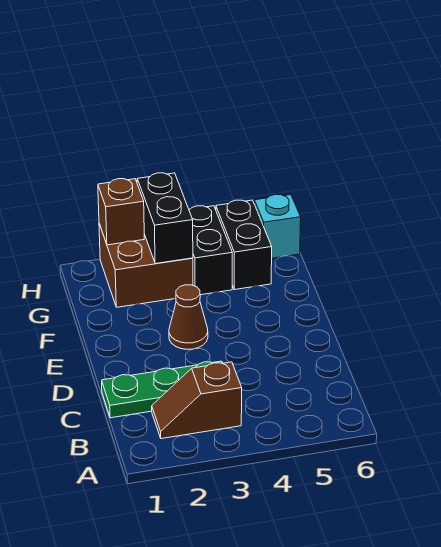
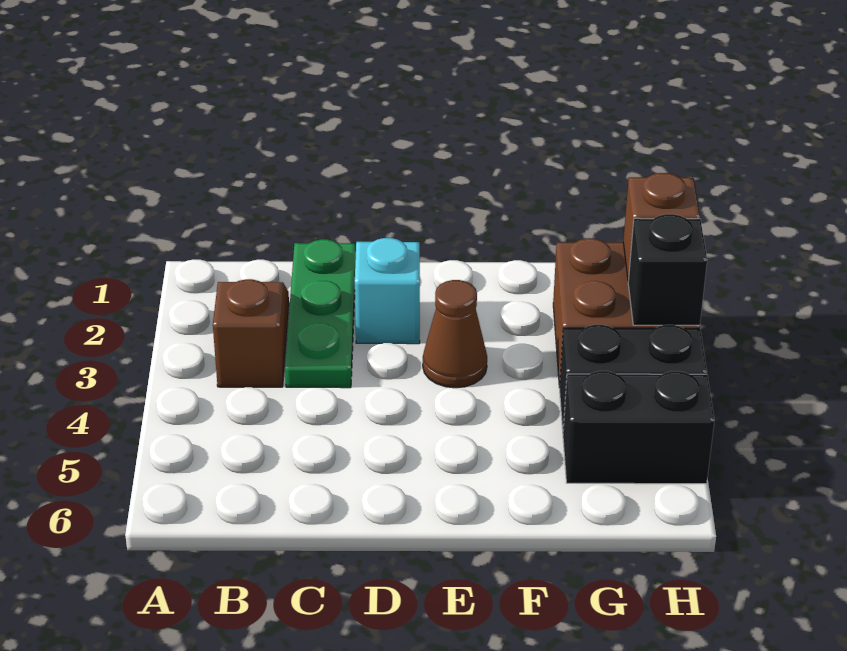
black 1x2 brick [137,173,193,264] -> black 1x1 brick [628,214,707,325]
cyan 1x1 brick [254,195,301,258] -> cyan 1x1 brick moved to [355,238,420,344]

